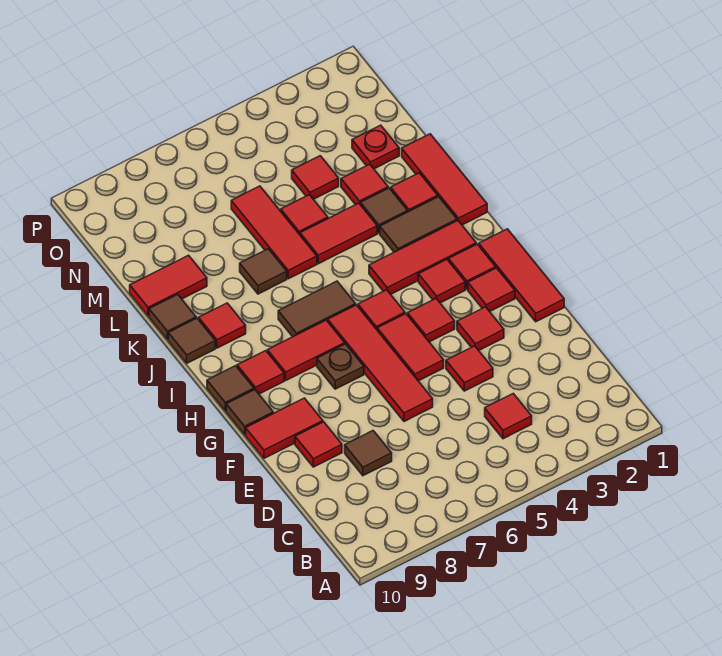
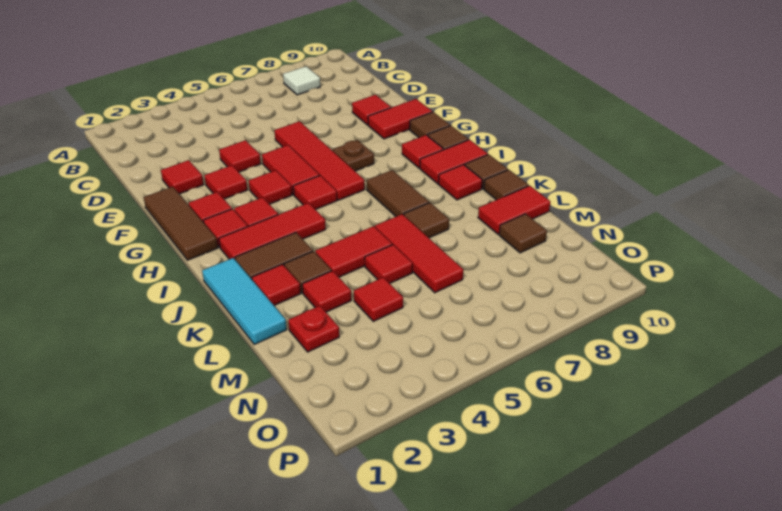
none -> white 1x1 tile [283,66,320,95]
red 1x1 tile [485,393,532,439] -> red 1x1 tile moved to [161,160,204,194]
brown 1x1 tile [345,431,392,476] -> brown 1x1 tile moved to [499,214,547,253]
red 1x3 tile [479,229,564,322] -> brown 1x3 tile [144,187,218,260]
red 1x2 tile [267,320,345,380] -> red 1x2 tile moved to [420,140,488,184]
brown 1x2 tile [278,281,356,337] -> brown 1x2 tile turned to [367,170,429,217]
red 1x3 tile [402,134,487,225] -> cyan 1x3 tile [202,258,287,344]

